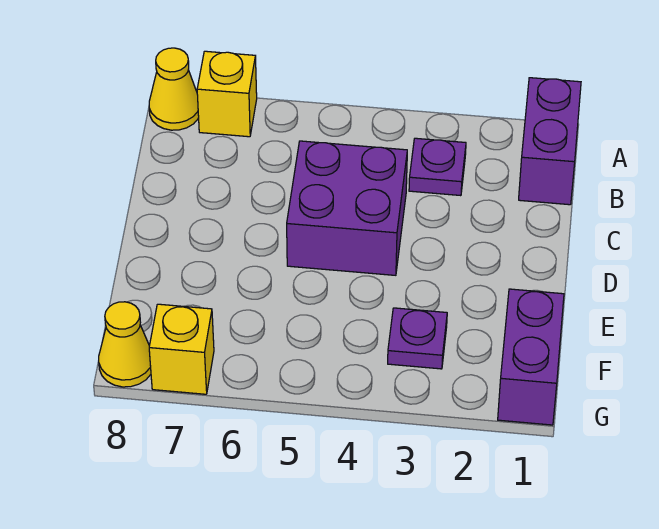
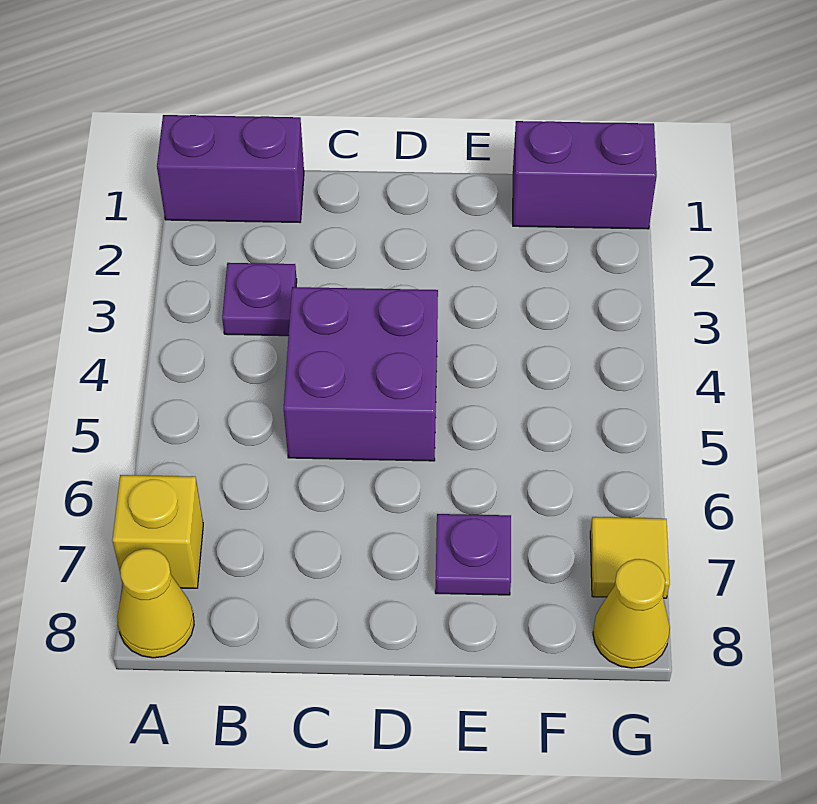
purple 1x1 plate [388,308,447,369] -> purple 1x1 plate moved to [435,514,511,595]
yellow 1x1 brick [149,304,214,394] -> yellow 1x1 tile [590,517,670,598]

